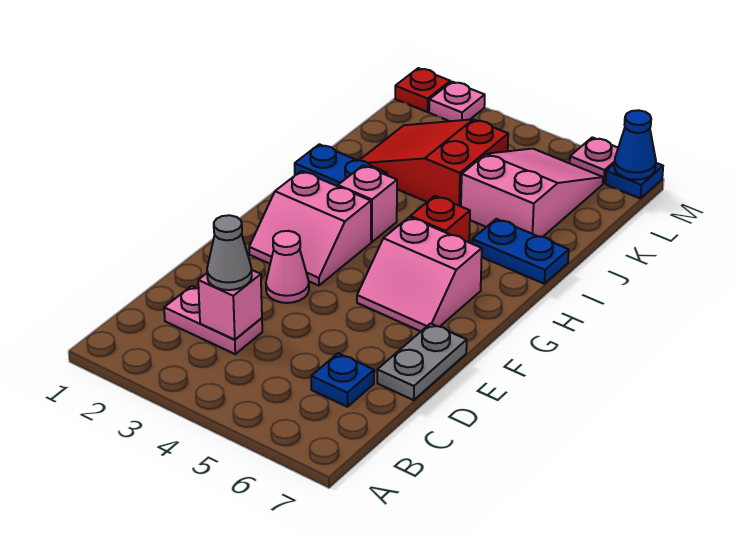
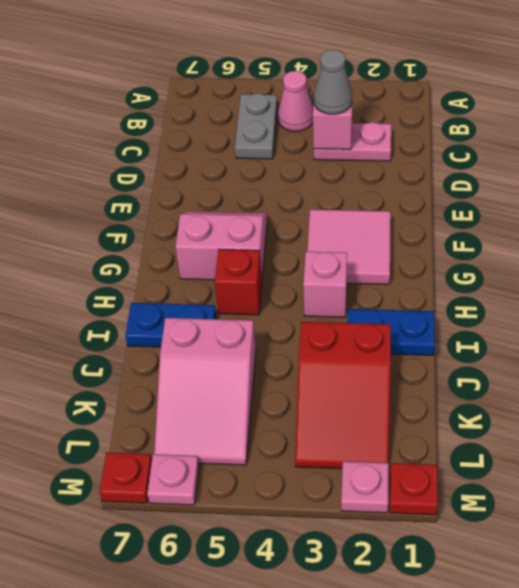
blue 1x1 plate [311,353,374,407] -> none
grey 1x2 plate [377,323,467,400] -> grey 1x2 plate moved to [235,93,277,159]
pink 1x1 cone [266,231,309,303] -> pink 1x1 cone moved to [278,71,313,132]
pink 2x2 slope [249,171,371,286] -> pink 2x2 tile [307,210,391,284]
red 2x3 slope [360,119,508,206] -> red 2x3 slope turned to [295,322,391,469]
blue 1x1 plate [606,163,663,198] -> red 1x1 plate [100,453,152,503]
blue 1x1 cone [614,110,656,180] -> none

